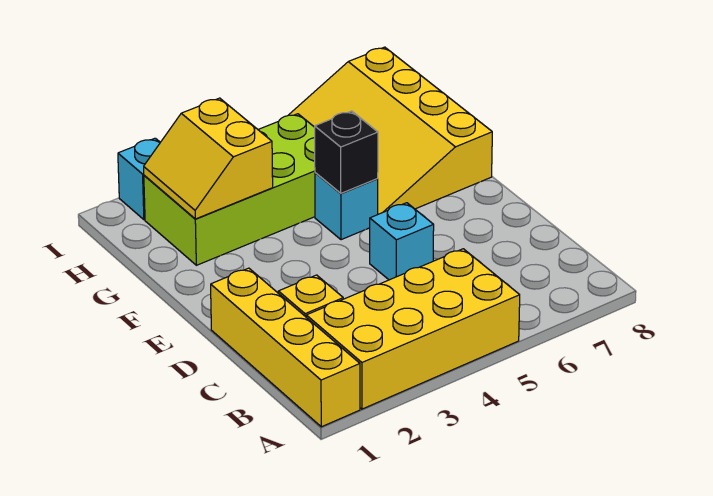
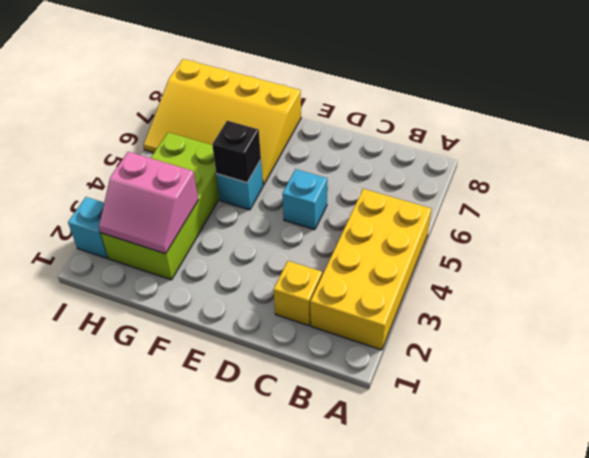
yellow 1x4 brick [211,268,360,427] -> none
yellow 2x2 slope [144,98,273,219] -> pink 2x2 slope [99,152,198,254]

